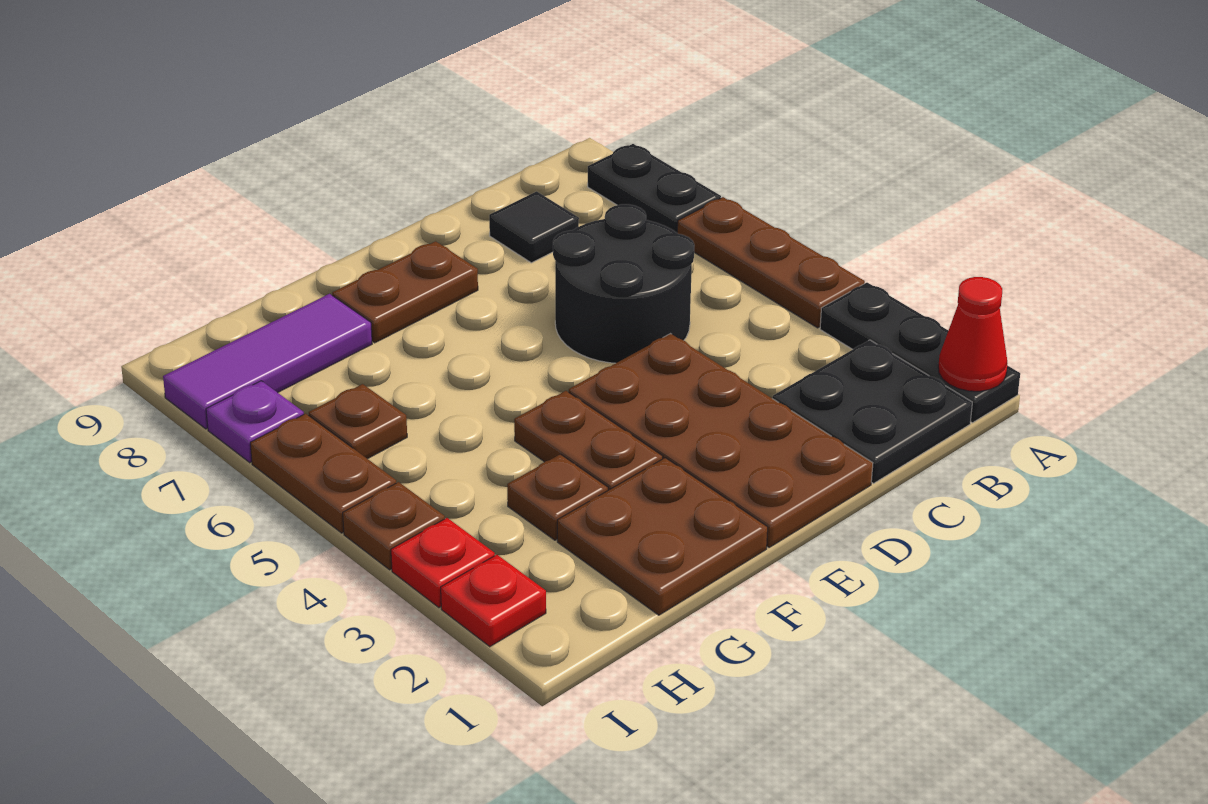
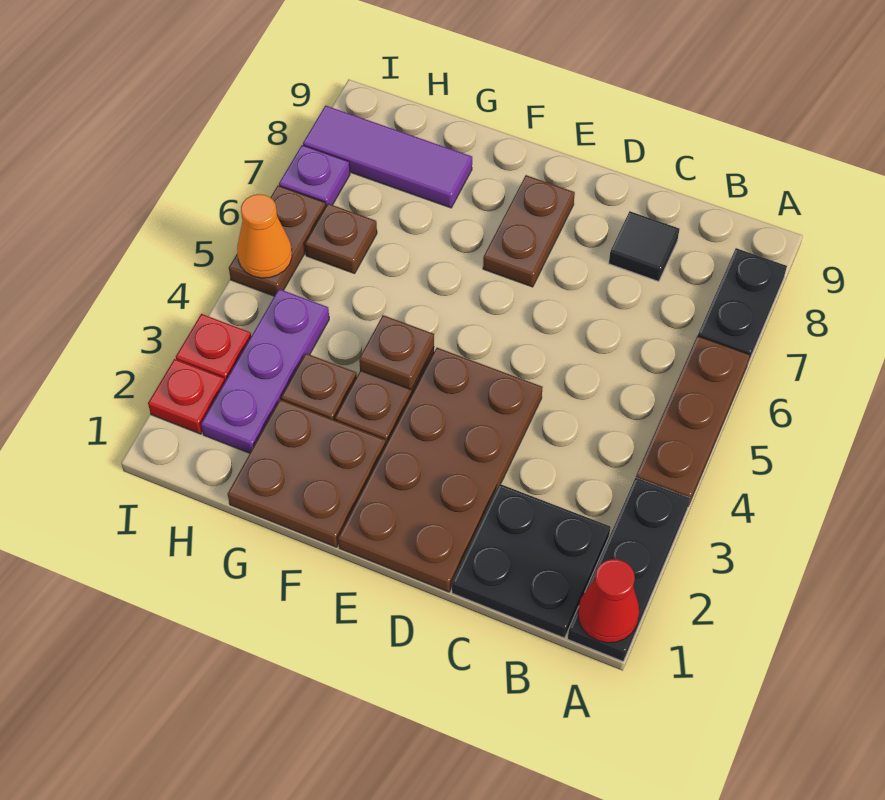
black 2x2 round brick [553,204,694,363] -> none
brown 1x2 plate [332,241,478,343] -> brown 1x2 plate turned to [483,175,575,287]
none -> purple 1x3 plate [201,289,329,453]
brown 1x1 plate [343,482,445,570] -> brown 1x1 plate moved to [359,315,434,390]
none -> orange 1x1 cone [237,194,292,278]

